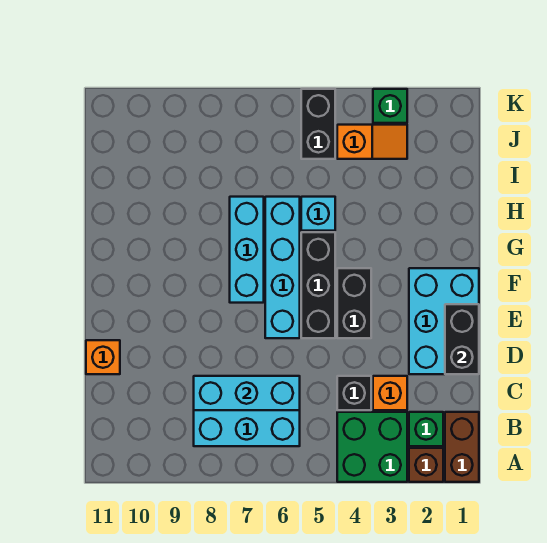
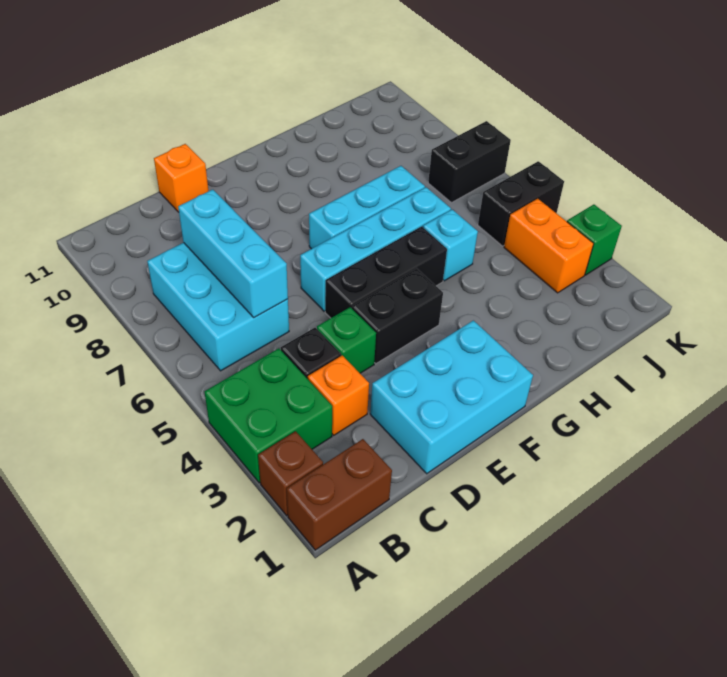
green 1x1 brick [409,412,443,446] -> green 1x1 brick moved to [317,307,376,373]
black 1x2 brick [445,304,479,374] -> black 1x2 brick moved to [428,121,511,203]
orange 1x2 slope [337,125,407,159] -> orange 1x2 brick [504,199,594,293]

